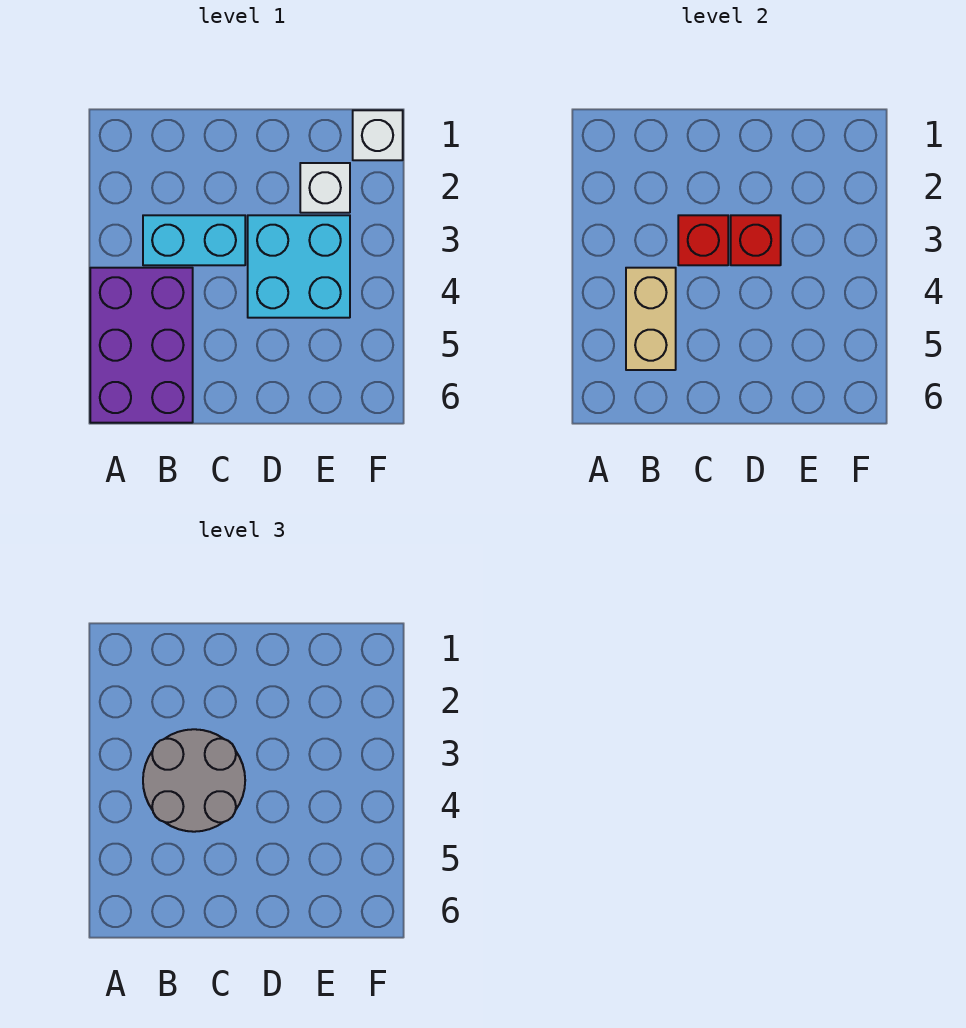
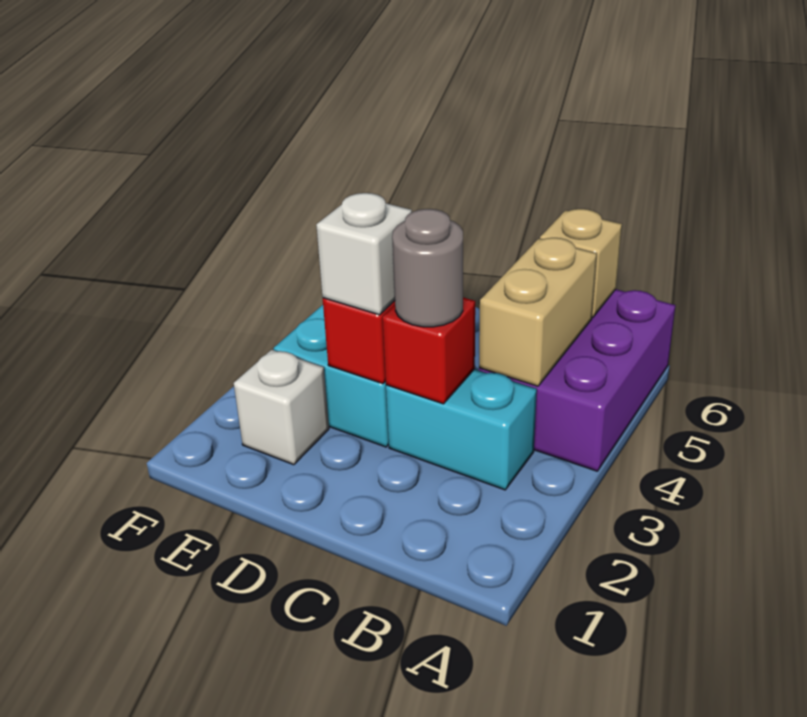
grey 2x2 round brick [143,729,245,832] -> grey 1x1 round brick [392,209,463,327]
none -> tan 1x1 brick [540,209,622,318]
white 1x1 brick [353,110,403,160] -> white 1x1 brick moved to [316,193,412,315]

